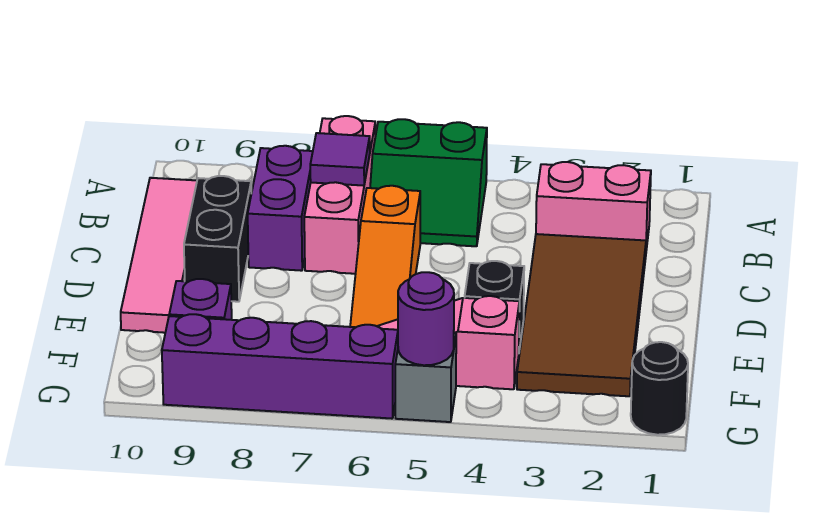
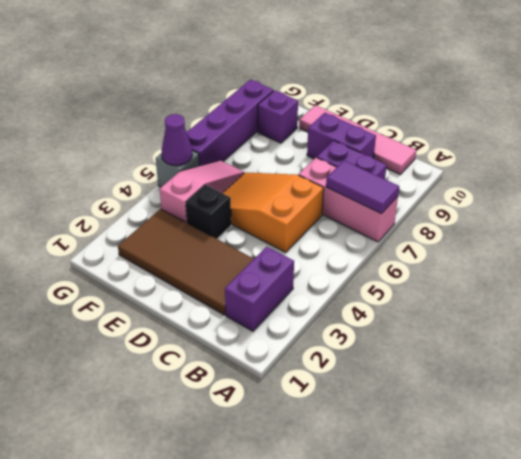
green 2x2 slope [370,119,487,246] -> none
pink 1x2 brick [536,162,651,250] -> purple 1x2 brick [225,247,294,331]
purple 1x1 tile [310,133,370,186] -> purple 1x2 tile [326,161,399,214]
orange 1x3 slope [350,186,420,327] -> orange 2x3 slope [223,172,324,252]
black 1x2 brick [184,176,251,302] -> purple 1x2 brick [307,113,376,159]
black 1x1 round brick [631,342,688,435] -> none
purple 1x1 round brick [398,272,454,365] -> purple 1x1 cone [161,114,193,166]

